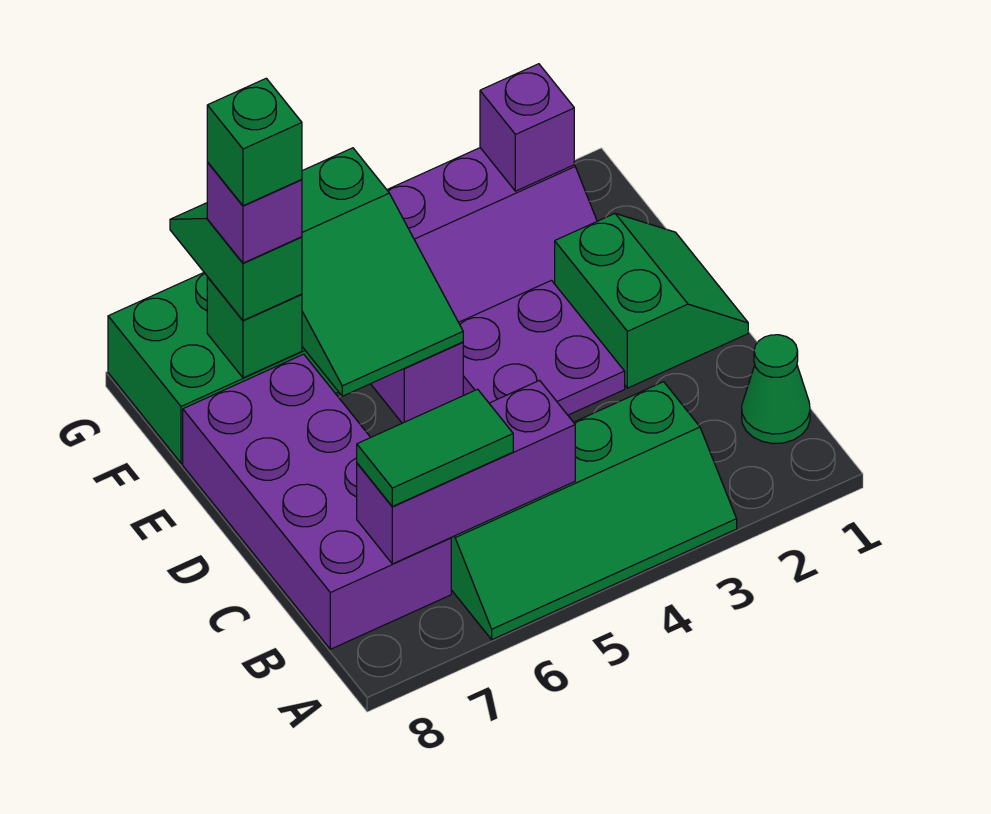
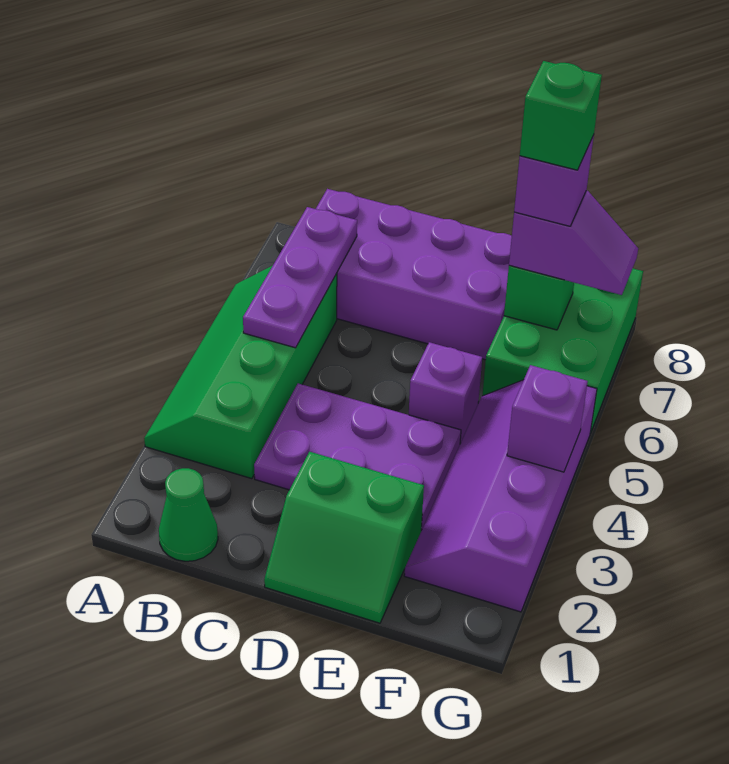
purple 1x3 brick [357,380,575,564] -> purple 1x3 plate [243,207,357,348]
green 1x2 tile [357,389,513,506] -> none
purple 2x2 plate [459,280,625,415] -> purple 2x3 plate [254,383,461,529]
green 2x3 slope [302,148,463,396] -> none
green 1x2 slope [170,203,302,320] -> purple 1x2 slope [509,190,638,295]
purple 1x1 brick [480,64,574,191] -> purple 1x1 brick moved to [507,365,588,472]

